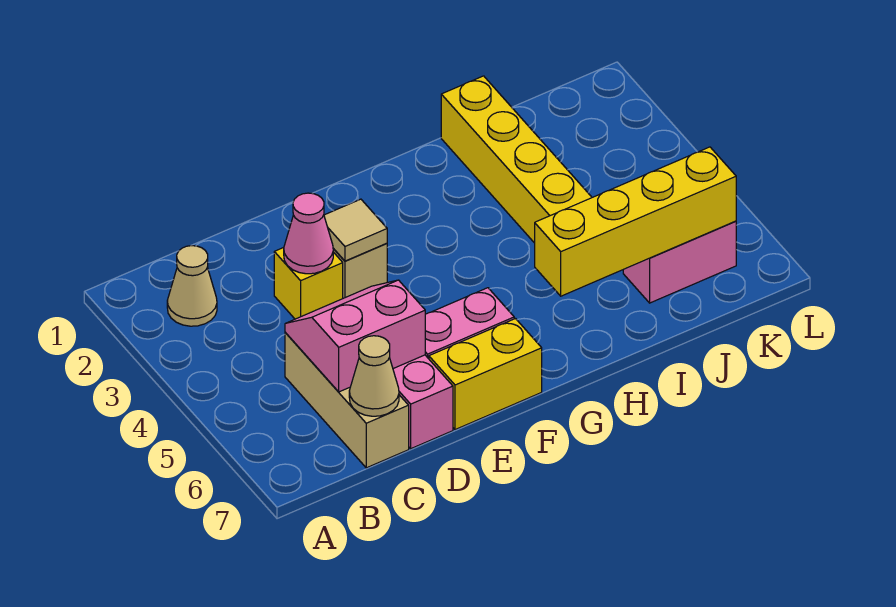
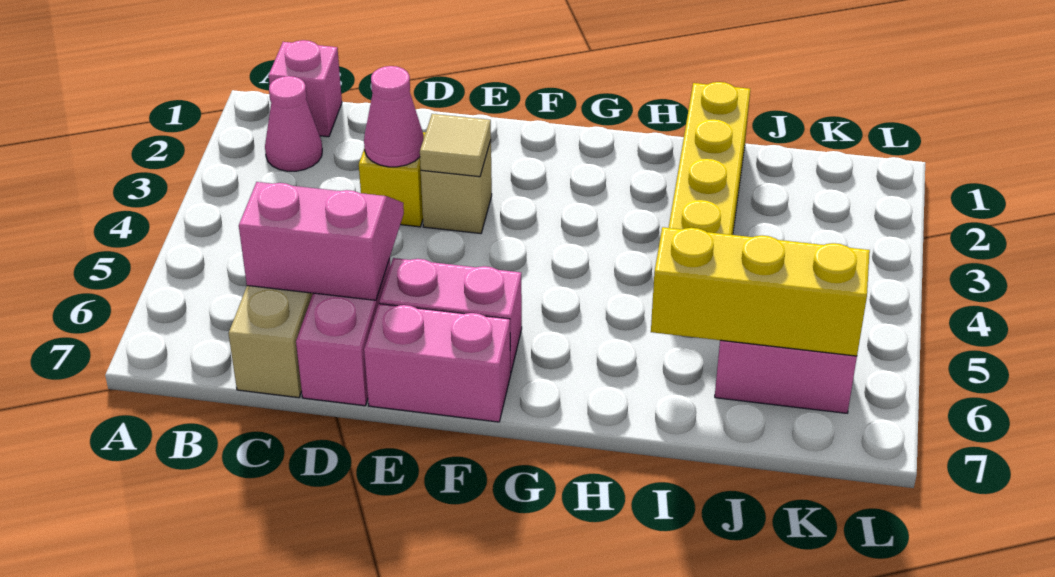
none -> pink 1x1 brick [268,40,342,137]
tan 1x1 cone [167,246,217,326] -> pink 1x1 cone [265,76,322,171]
tan 1x1 cone [349,336,399,416] -> none
yellow 1x2 brick [429,319,542,430] -> pink 1x2 brick [364,304,511,422]
yellow 1x4 brick [535,147,736,296] -> yellow 1x3 brick [651,227,870,356]

